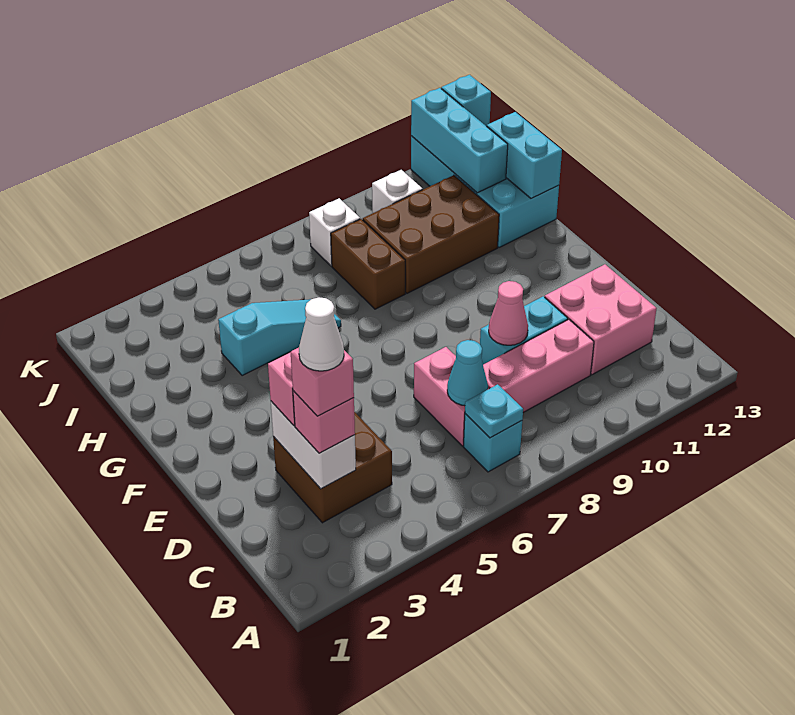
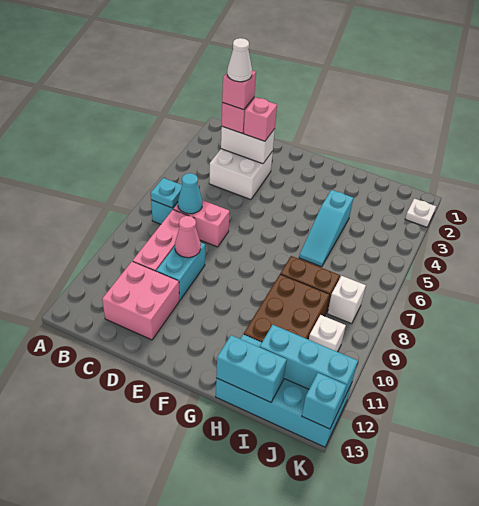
brown 2x2 brick [273,412,392,523] -> white 2x2 brick [209,149,273,200]
none -> white 1x1 plate [405,199,436,227]

